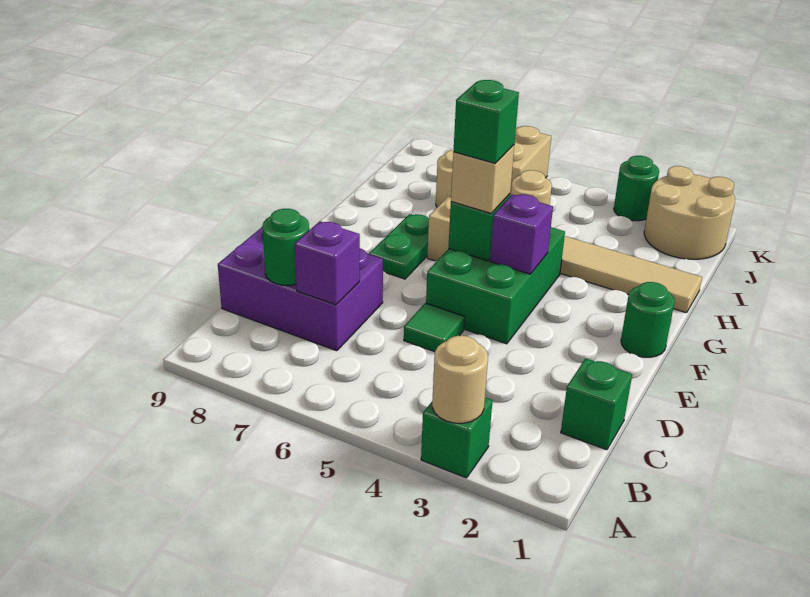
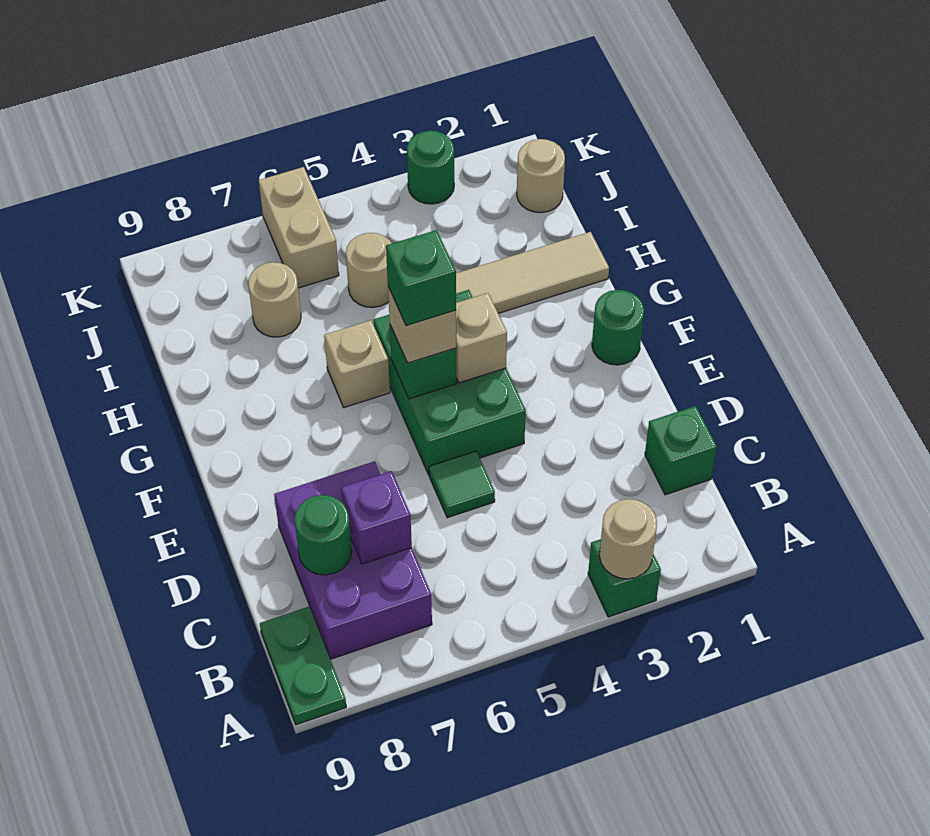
purple 2x3 brick [218,226,383,351] -> purple 2x3 brick turned to [274,461,432,659]
purple 1x1 brick [490,194,553,274] -> tan 1x1 brick [456,293,507,383]
green 1x2 plate [369,214,429,279] -> green 1x2 plate moved to [260,606,346,725]
tan 2x2 round brick [644,166,735,259] -> tan 1x1 round brick [517,139,565,213]

